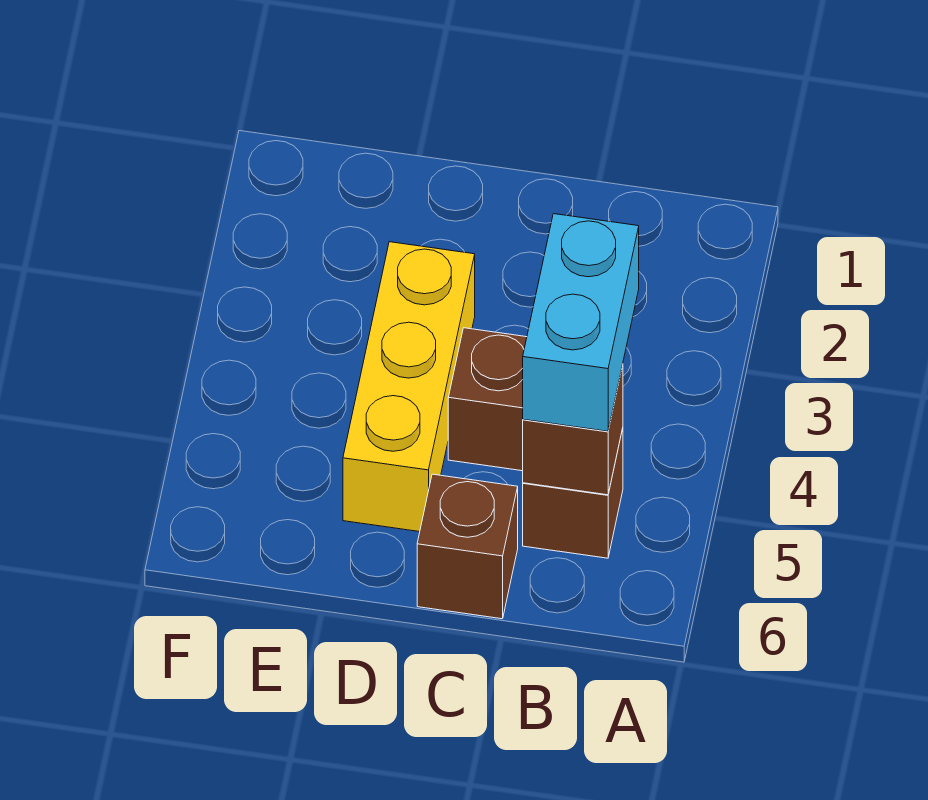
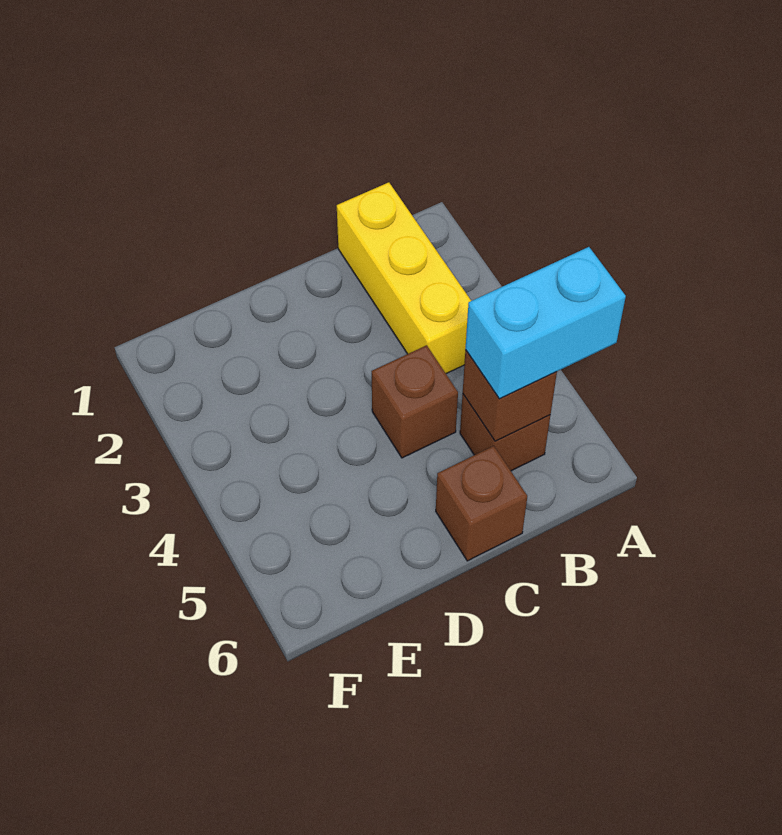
cyan 1x2 brick [523,214,639,431] -> cyan 1x2 brick turned to [466,247,626,399]
yellow 1x3 brick [343,242,475,532] -> yellow 1x3 brick moved to [337,182,471,373]

